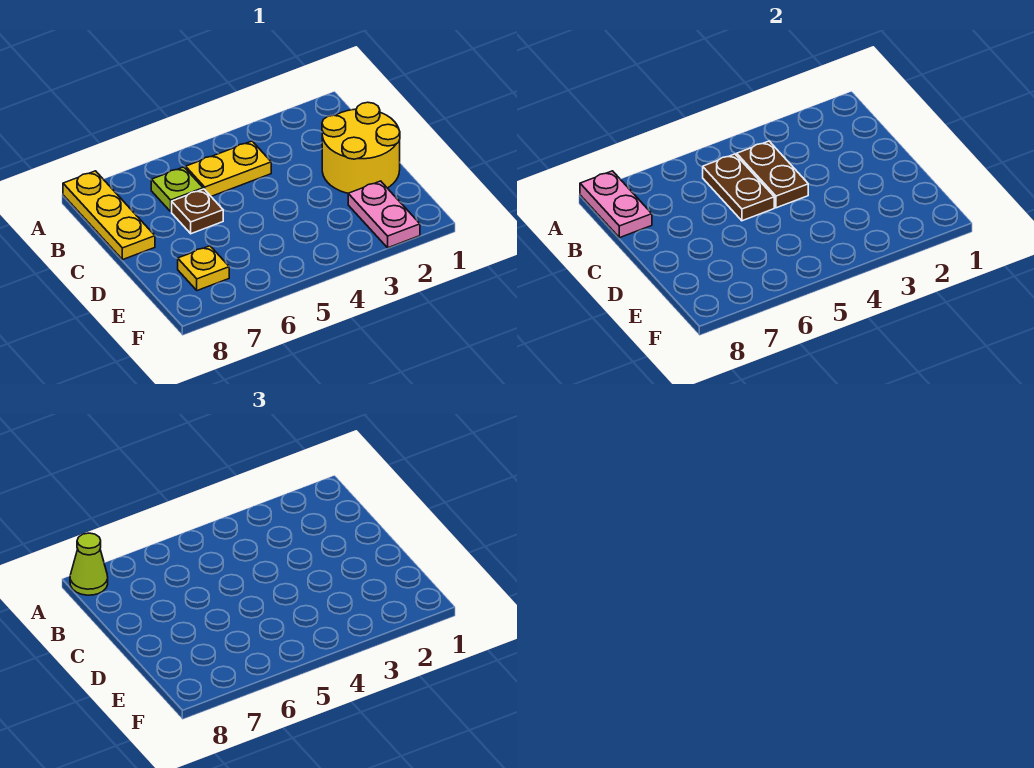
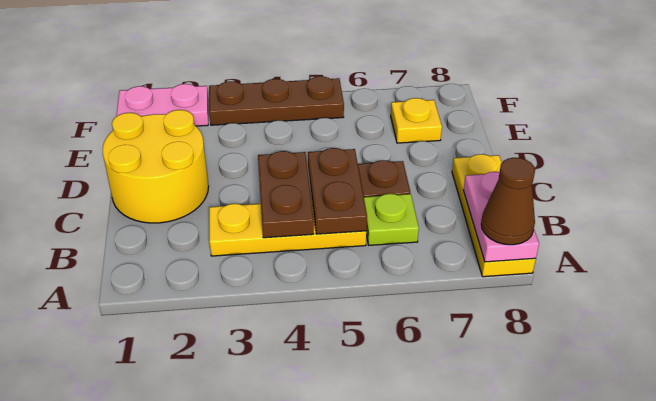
lime 1x1 cone [70,533,108,595] -> brown 1x1 cone [481,158,535,245]
yellow 1x2 plate [186,141,271,196] -> yellow 1x3 plate [209,200,366,256]
pink 1x2 plate [348,181,420,248] -> pink 1x2 plate turned to [116,84,208,126]
none -> brown 1x3 plate [209,76,344,125]

